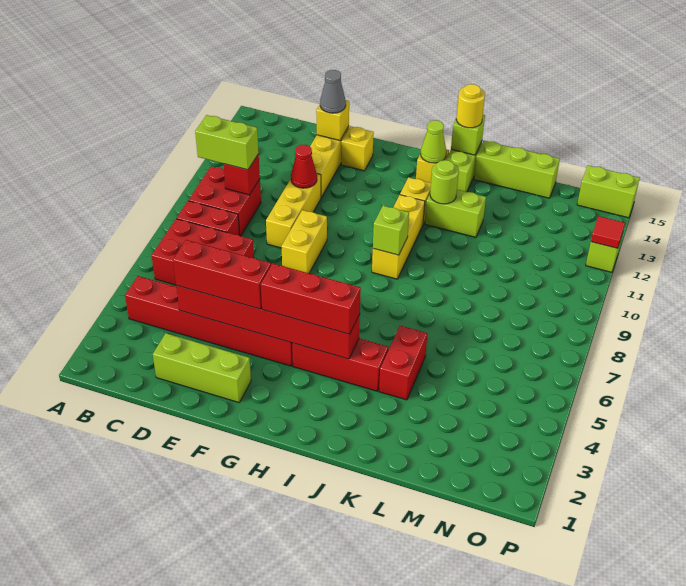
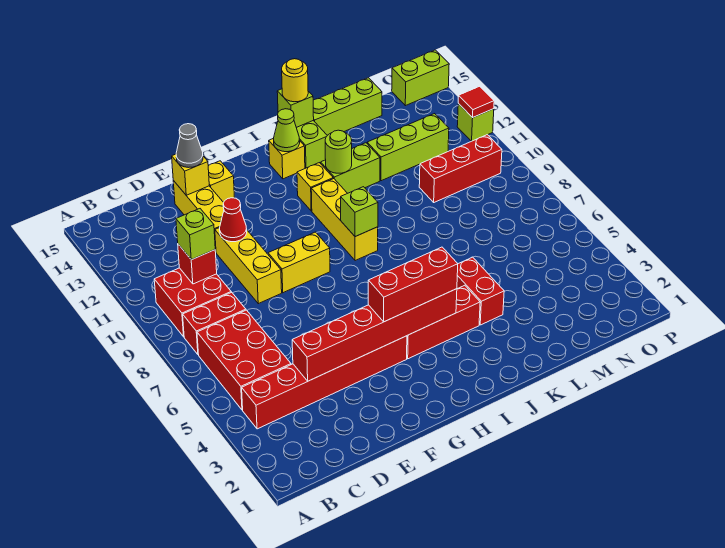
red 2x3 brick [152,219,254,285] -> red 2x3 brick turned to [197,310,291,410]
lime 1x2 brick [195,115,259,170] -> lime 1x1 brick [176,209,215,260]
lime 1x3 brick [153,333,251,402] -> lime 1x3 brick moved to [367,114,449,181]
red 1x3 brick [173,240,271,309] -> red 1x3 brick moved to [419,135,502,202]
yellow 1x2 brick [281,210,327,273] -> yellow 1x2 brick turned to [268,232,330,293]

